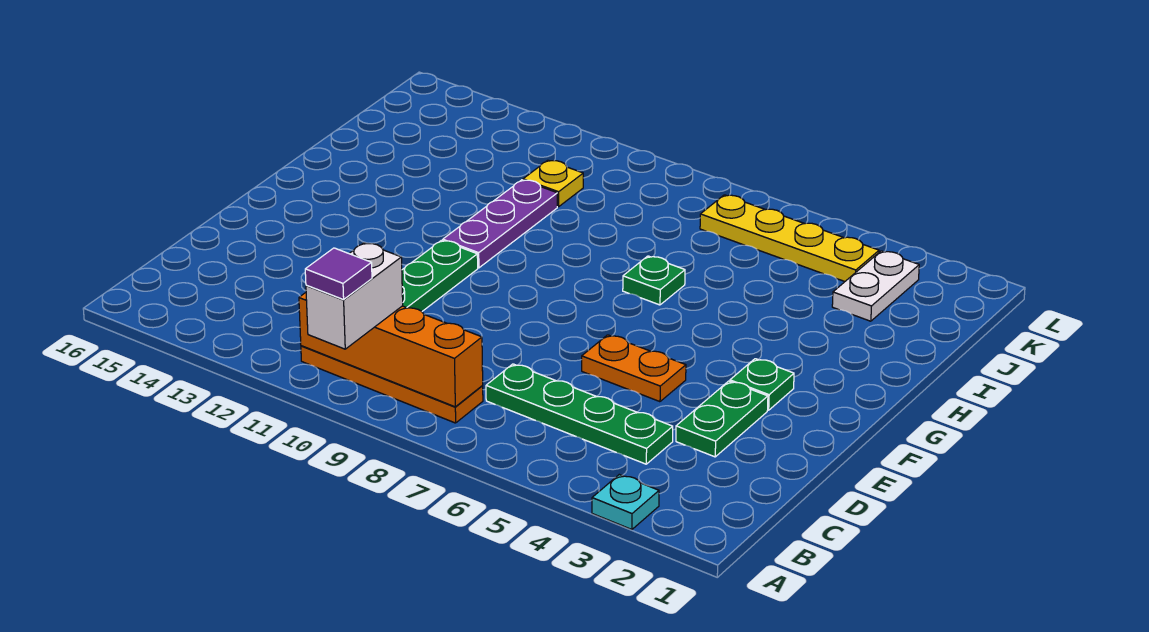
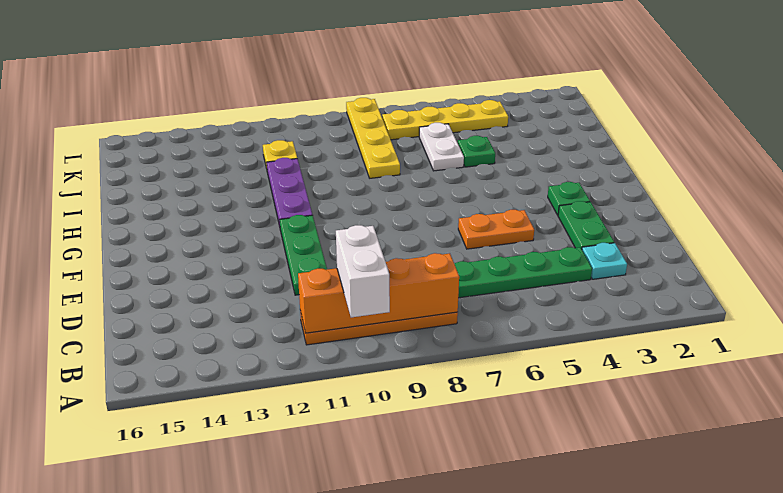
cyan 1x1 plate [592,475,659,529] -> cyan 1x1 plate moved to [582,243,627,279]
purple 1x1 tile [305,248,372,300] -> none
green 1x1 plate [623,256,685,305] -> green 1x1 plate moved to [458,136,495,167]
none -> yellow 1x4 plate [346,98,400,178]
white 1x2 plate [832,251,919,321] -> white 1x2 plate moved to [419,123,464,171]

